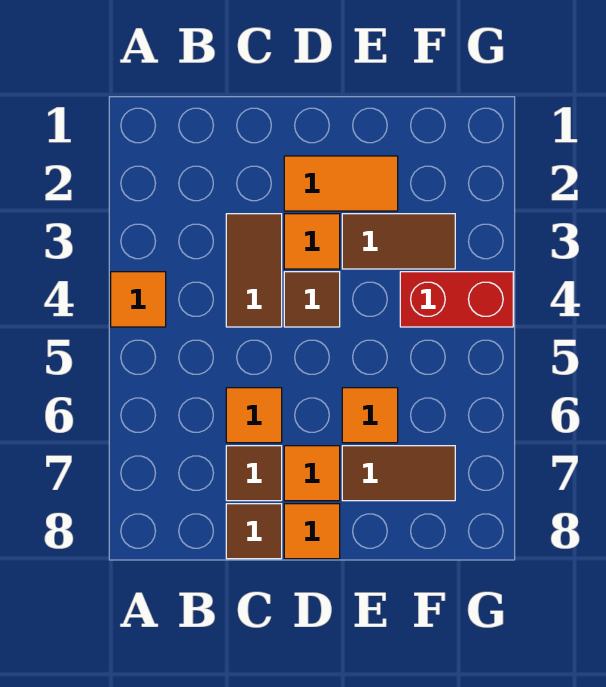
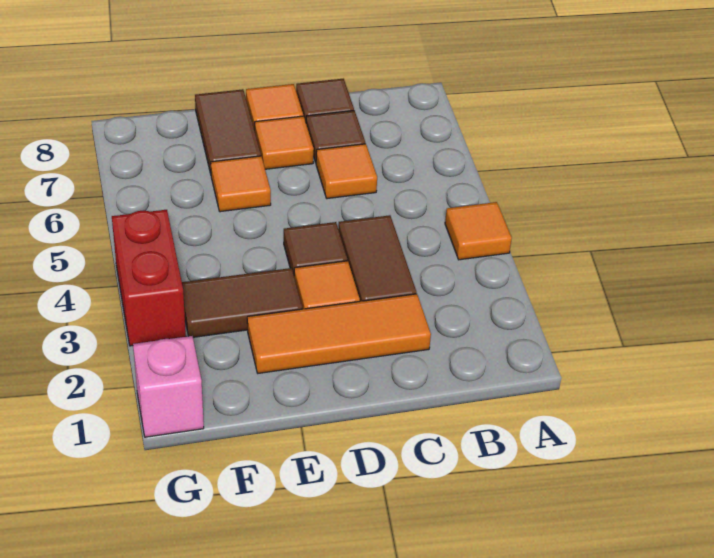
orange 1x2 tile [284,156,398,211] -> orange 1x3 tile [247,294,431,373]
brown 1x2 tile [342,446,455,501] -> brown 1x2 tile turned to [195,89,261,174]
red 1x2 brick [400,272,513,327] -> red 1x2 brick turned to [112,210,186,346]
none -> pink 1x1 brick [133,336,204,437]

